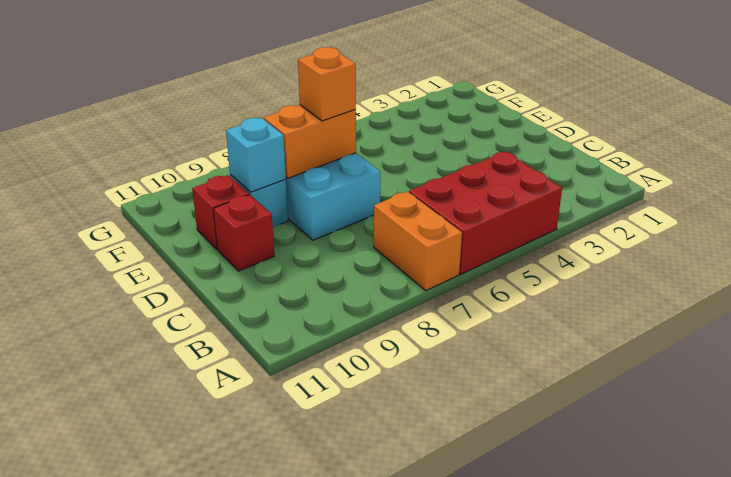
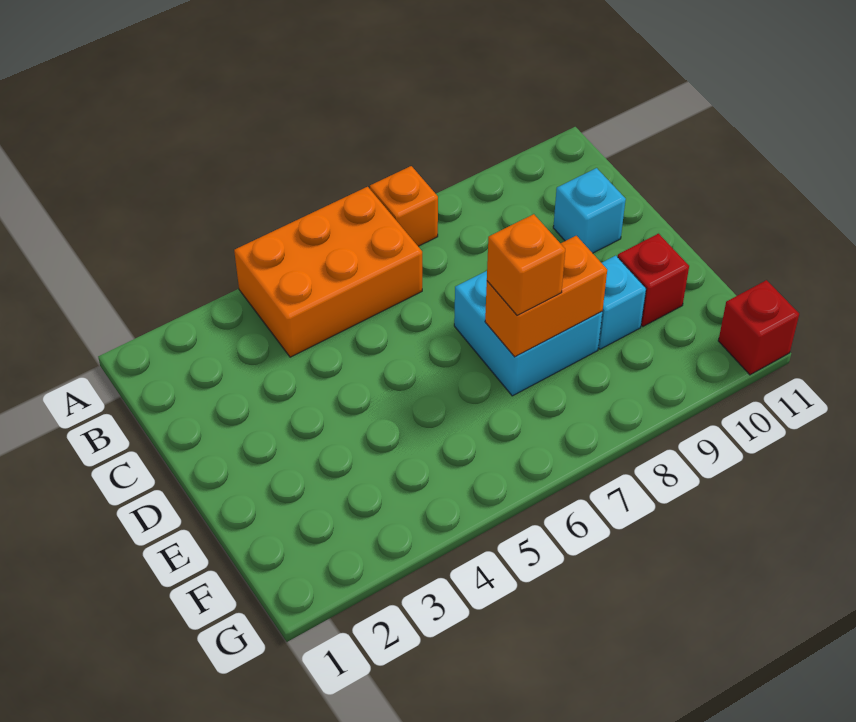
red 2x3 brick [409,152,562,274] -> orange 2x3 brick [234,187,422,357]
orange 1x2 brick [373,192,462,291] -> orange 1x1 brick [370,166,438,246]
red 1x1 brick [213,195,274,271] -> red 1x1 brick moved to [718,280,799,375]
cyan 1x1 brick [226,118,286,192] -> cyan 1x1 brick moved to [553,168,626,253]

